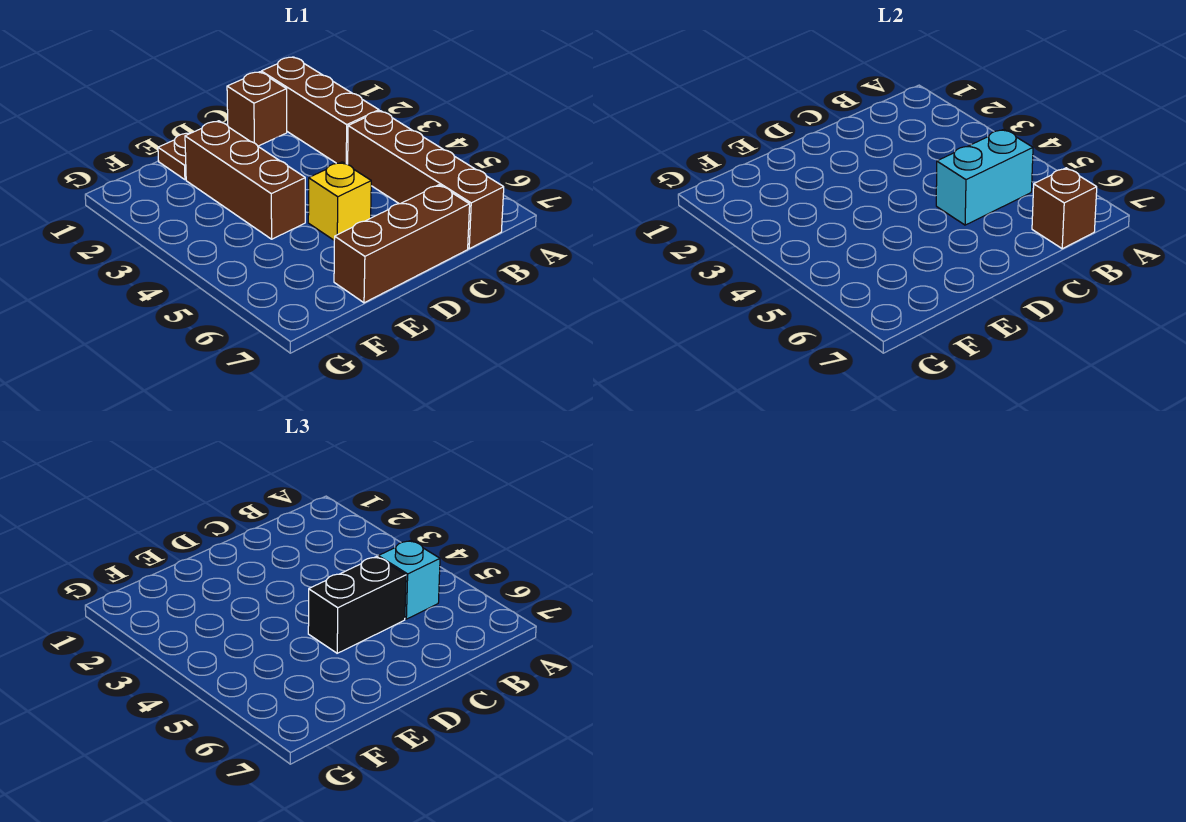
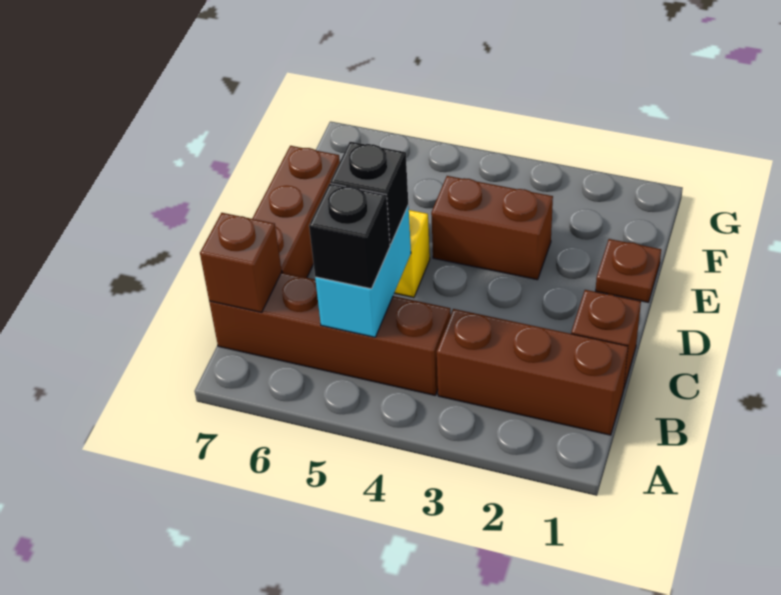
cyan 1x1 brick [378,540,440,619] -> black 1x1 brick [309,183,390,289]
black 1x2 brick [308,556,406,653] -> black 1x1 brick [330,142,408,244]
brown 1x3 brick [185,121,305,239] -> brown 1x2 brick [431,176,553,280]

